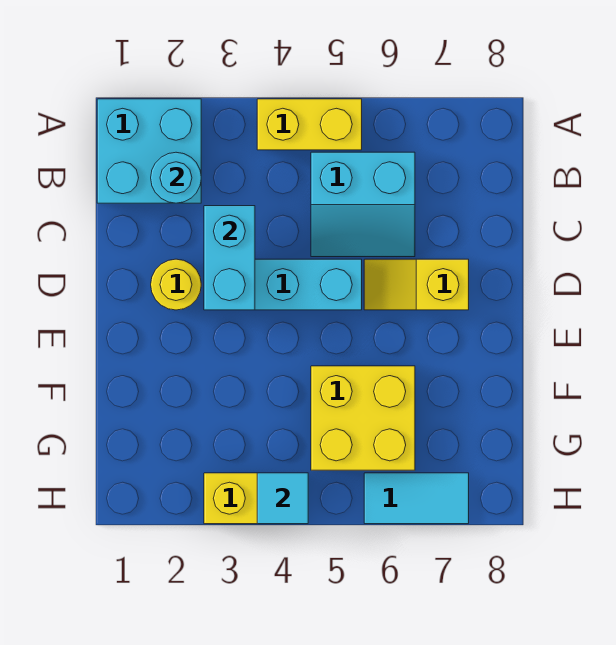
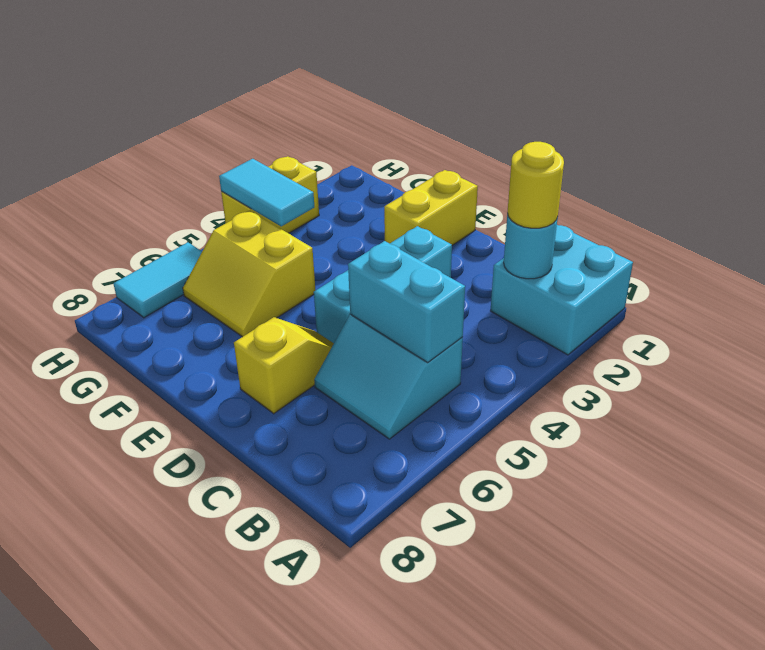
yellow 1x2 brick [257,99,362,150] -> yellow 1x2 brick moved to [384,170,478,245]
cyan 2x2 slope [311,152,415,257] -> cyan 2x2 slope turned to [314,315,463,439]
cyan 1x2 brick [204,206,255,310] -> cyan 1x2 brick moved to [348,241,465,362]
yellow 1x1 round brick [151,259,201,310] -> yellow 1x1 round brick moved to [508,142,564,228]
yellow 2x2 brick [311,366,415,470] -> yellow 2x2 slope [183,210,316,337]
cyan 1x1 tile [257,473,308,524] -> cyan 1x2 tile [219,159,314,226]

